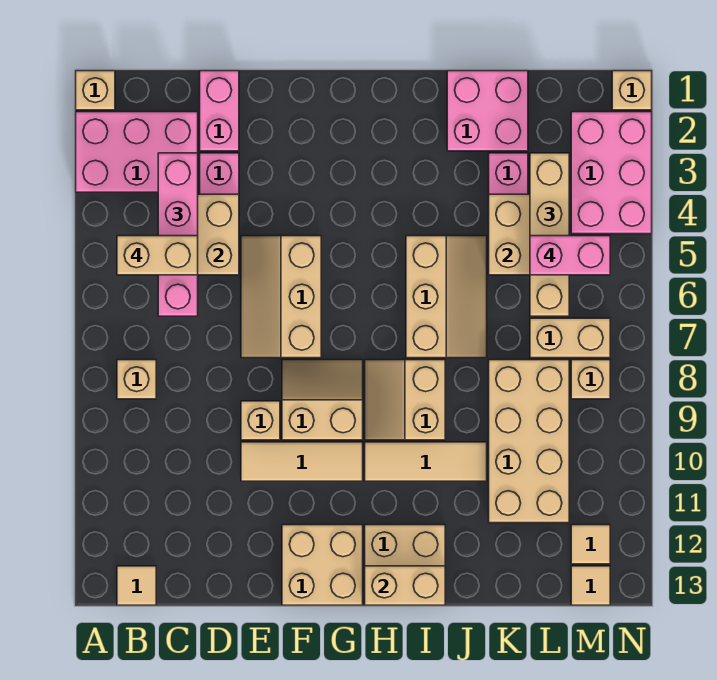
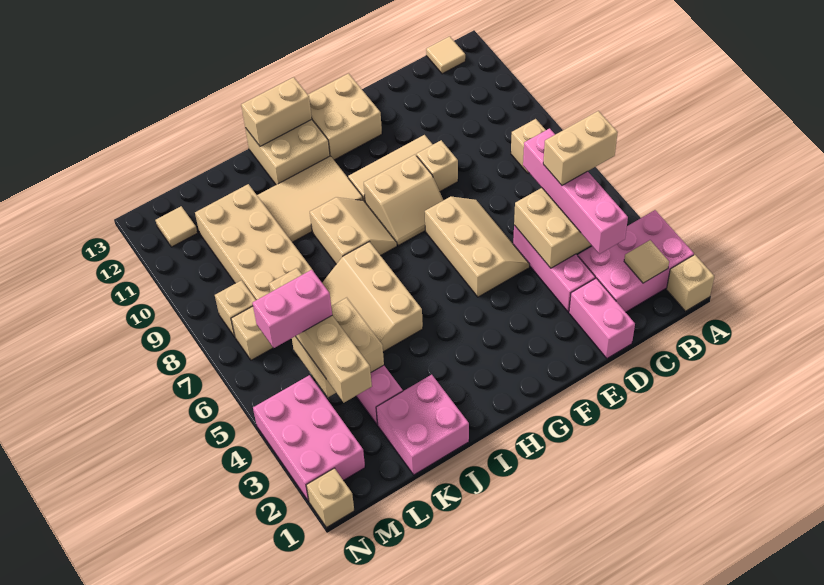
tan 1x3 tile [365,442,487,481] -> tan 2x3 tile [257,156,363,242]
tan 1x1 tile [571,566,610,605] -> tan 1x1 tile moved to [624,240,669,283]

